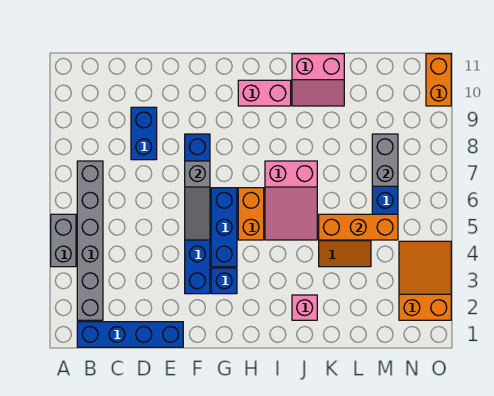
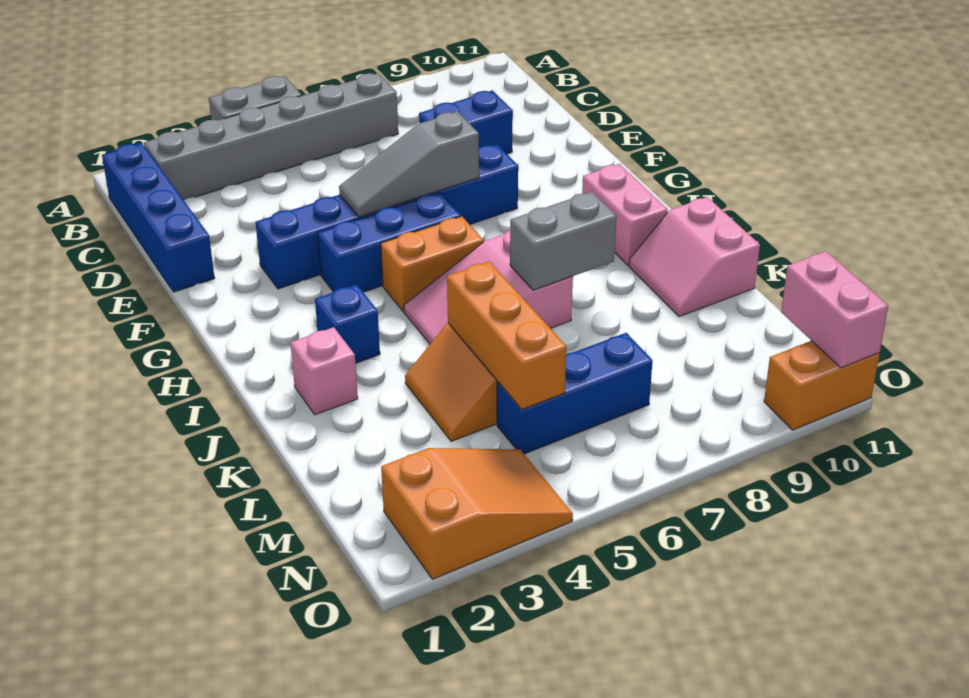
blue 1x1 brick [211,268,237,294] -> blue 1x1 brick moved to [315,285,380,363]
grey 1x2 brick [372,134,398,186] -> grey 1x2 brick moved to [510,192,617,290]
none -> pink 1x2 brick [781,251,888,368]

